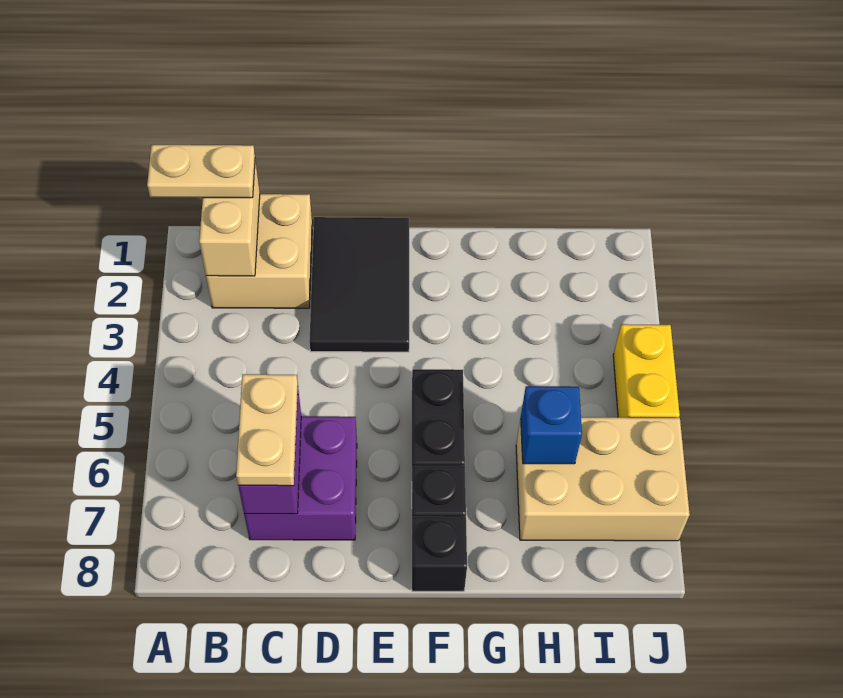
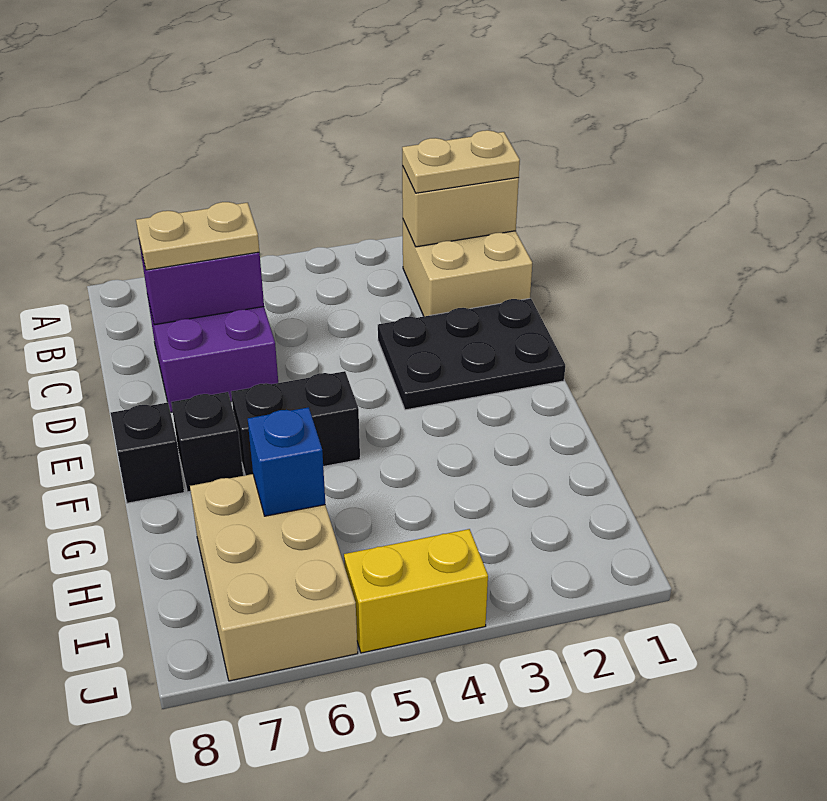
tan 1x2 plate [147,145,255,198] -> tan 1x2 plate turned to [402,130,520,193]
black 2x3 tile [309,217,409,352] -> black 2x3 plate [378,298,565,410]

